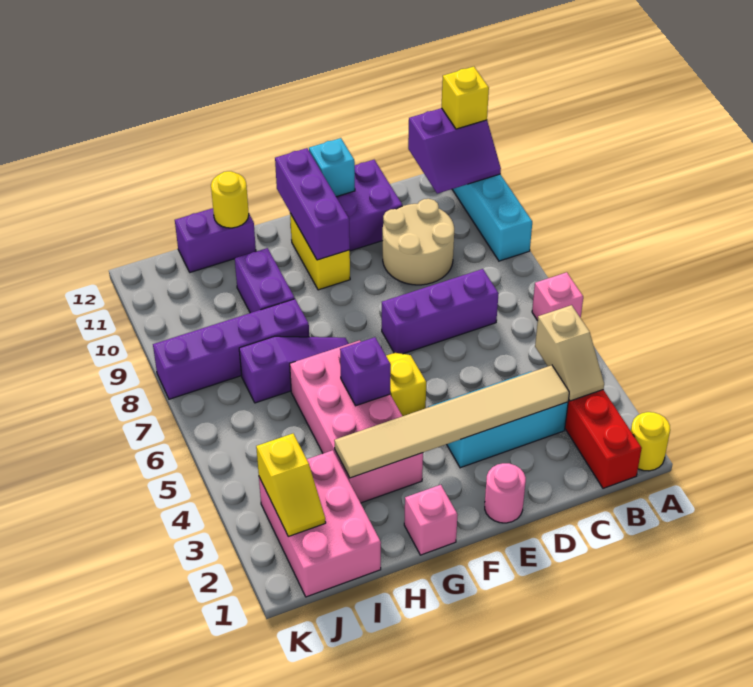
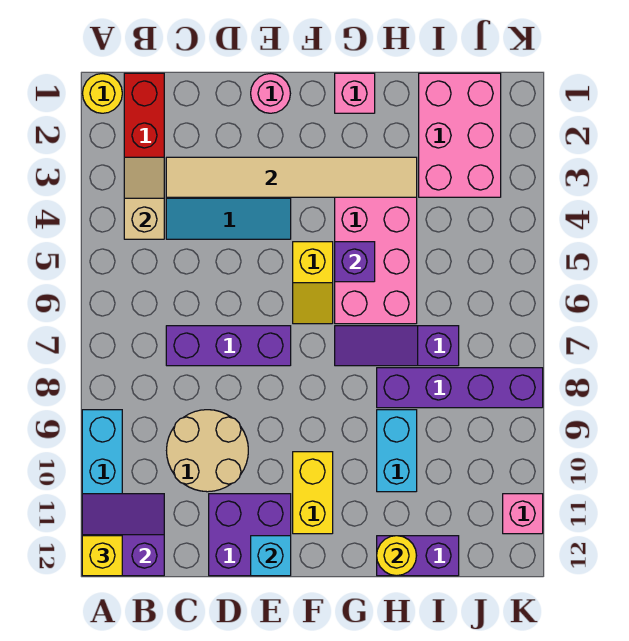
pink 1x1 brick [532,272,583,321] -> pink 1x1 brick moved to [503,494,543,534]
purple 1x3 brick [275,148,350,260] -> none
purple 1x2 brick [235,248,295,313] -> cyan 1x2 brick [377,410,417,492]
yellow 1x2 slope [256,434,326,536] -> none

